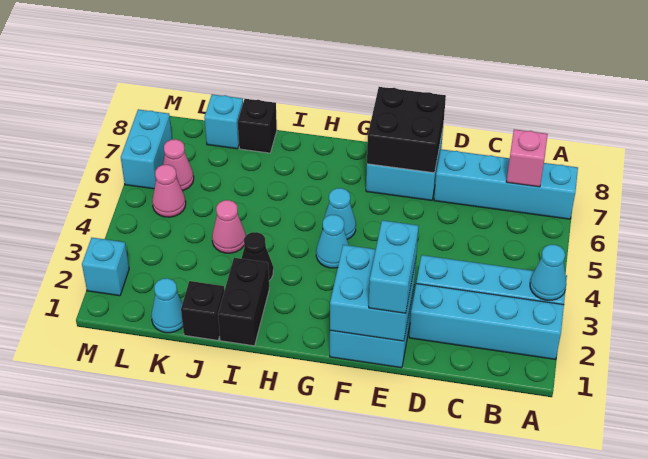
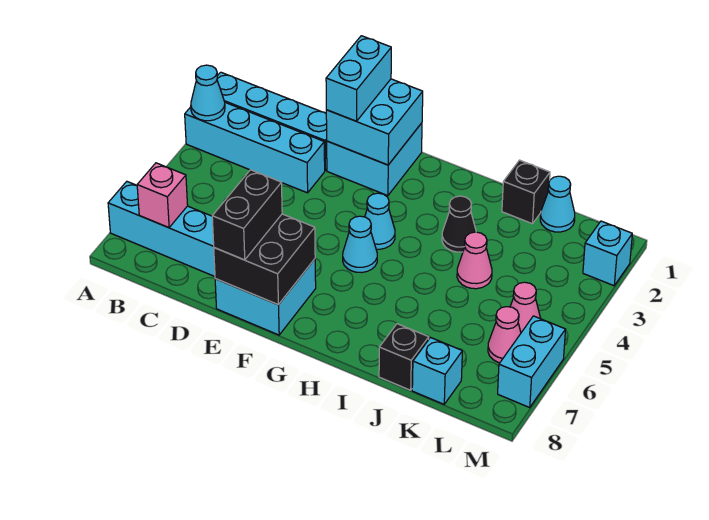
black 1x2 brick [218,258,269,346] -> black 1x2 brick moved to [212,170,282,260]

